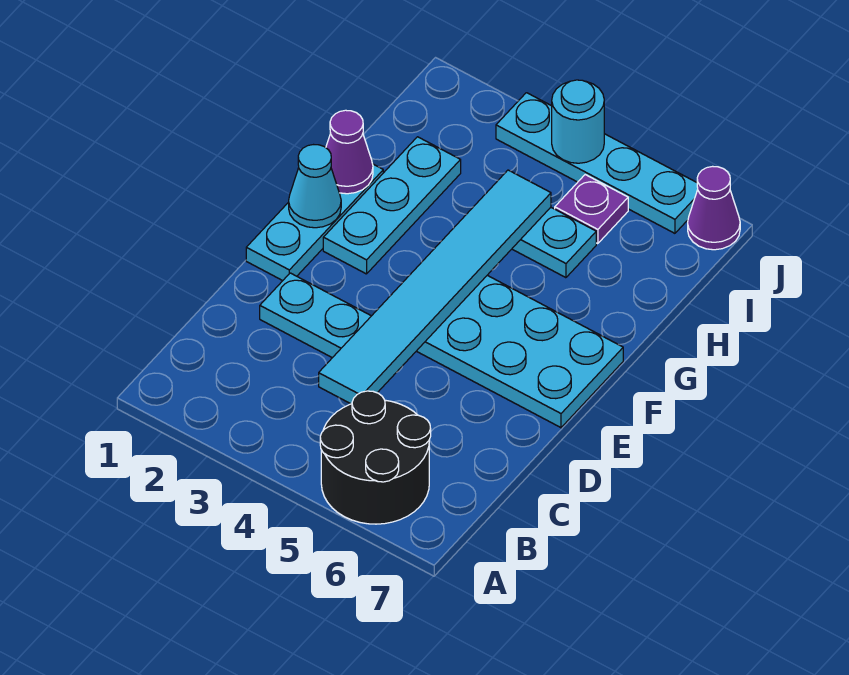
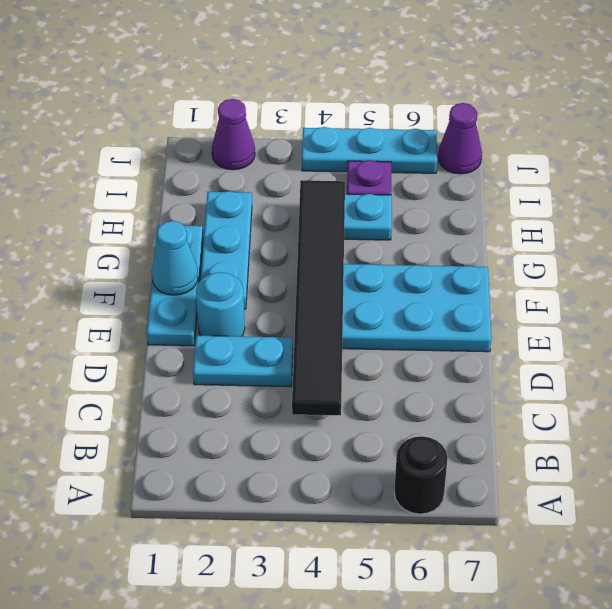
black 2x2 round brick [320,391,431,524] -> black 1x1 round brick [394,436,448,514]
cyan 1x6 tile [319,170,551,404] -> black 1x6 tile [292,180,345,415]
purple 1x1 cone [326,110,373,194] -> purple 1x1 cone moved to [212,99,255,170]
cyan 1x4 plate [496,93,698,233] -> cyan 1x3 plate [302,127,437,173]
cyan 1x1 round brick [552,80,604,163] -> cyan 1x1 round brick moved to [196,272,245,336]

